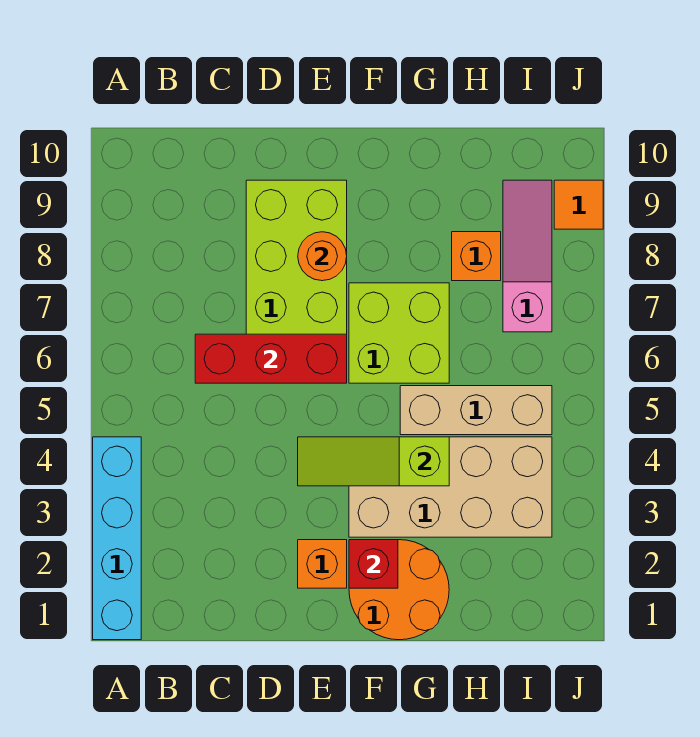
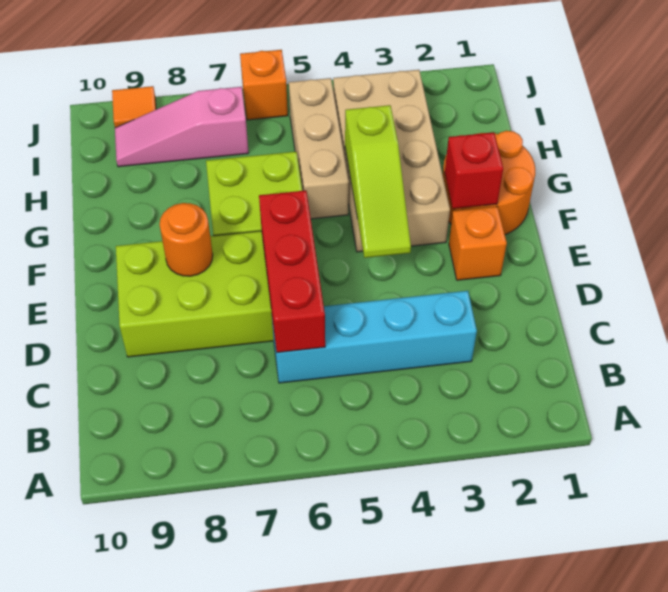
cyan 1x4 brick [93,437,141,640] -> cyan 1x4 brick moved to [272,291,477,383]
orange 1x1 brick [452,232,501,281] -> orange 1x1 brick moved to [240,50,288,120]

